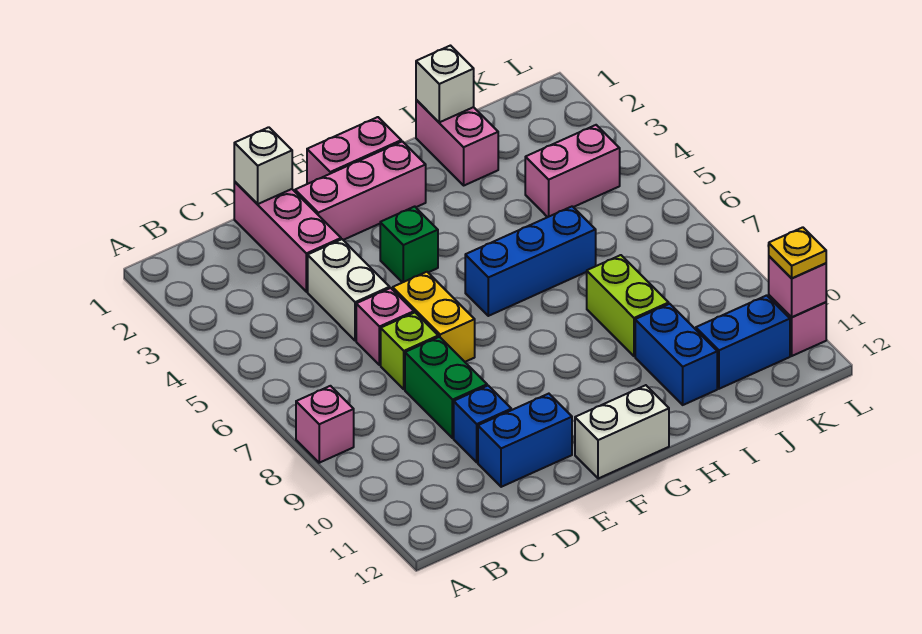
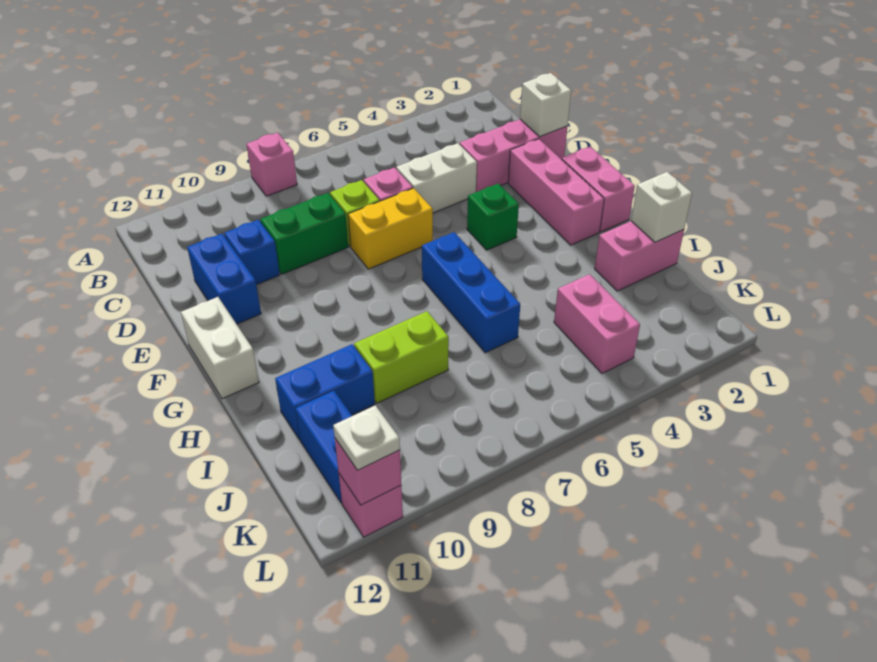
yellow 1x1 plate [769,227,826,278] -> white 1x1 plate [333,405,400,470]

